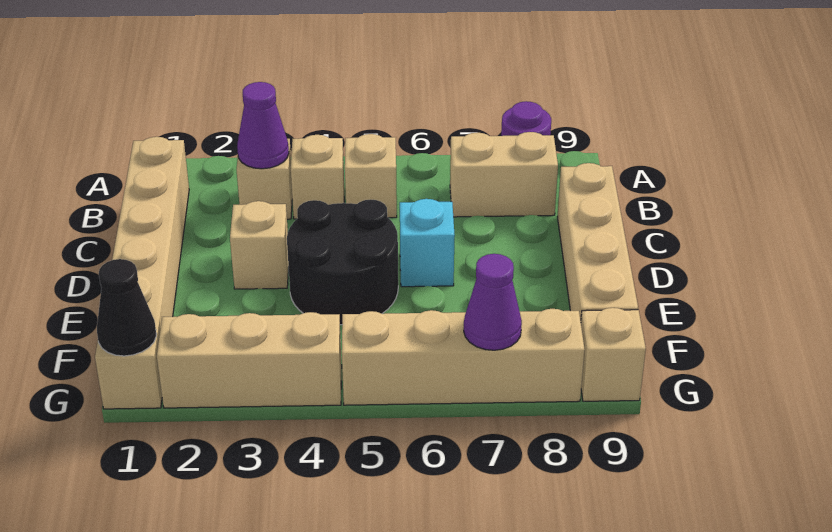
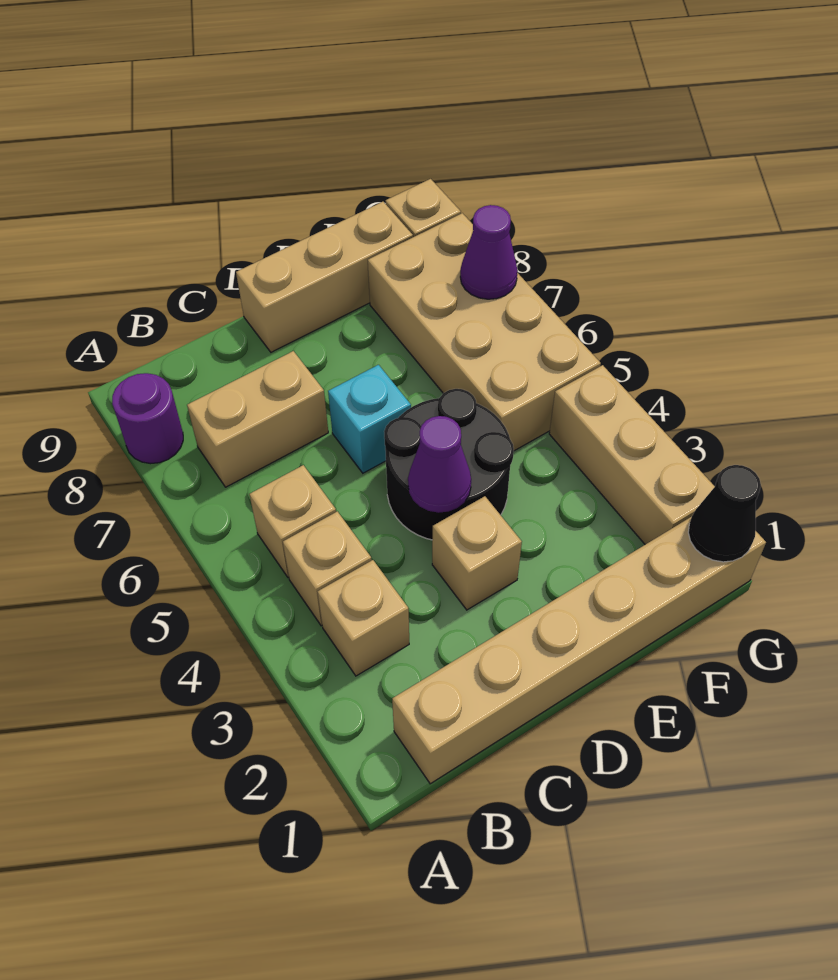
purple 1x1 cone [237,82,289,169] -> purple 1x1 cone moved to [408,416,471,513]
tan 1x2 brick [450,132,558,217] -> tan 1x2 brick turned to [187,351,328,487]
tan 1x4 brick [557,163,638,321] -> tan 1x3 brick [236,202,413,352]
tan 1x4 brick [342,309,585,405] -> tan 2x4 brick [368,213,601,451]

